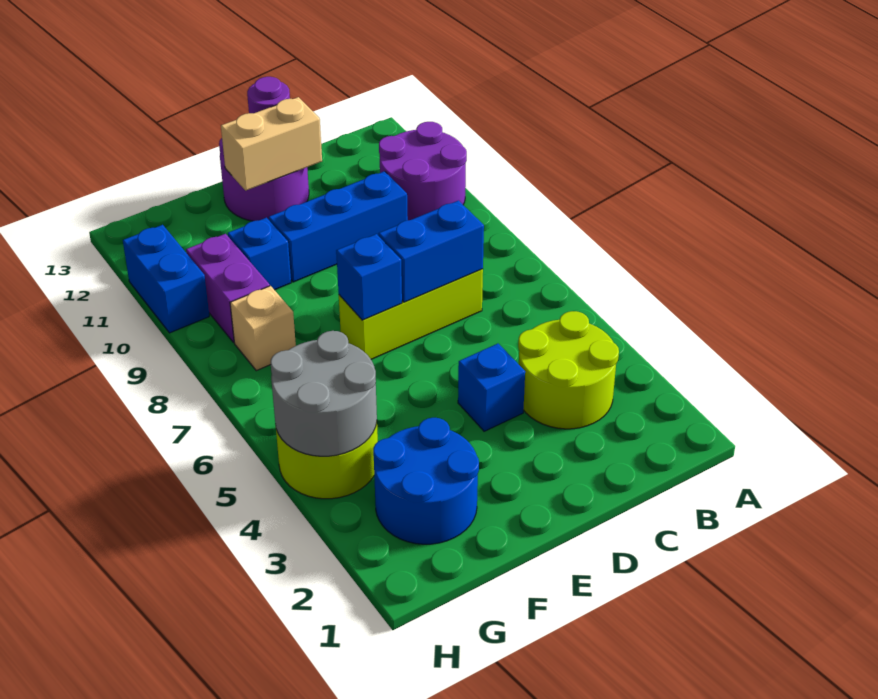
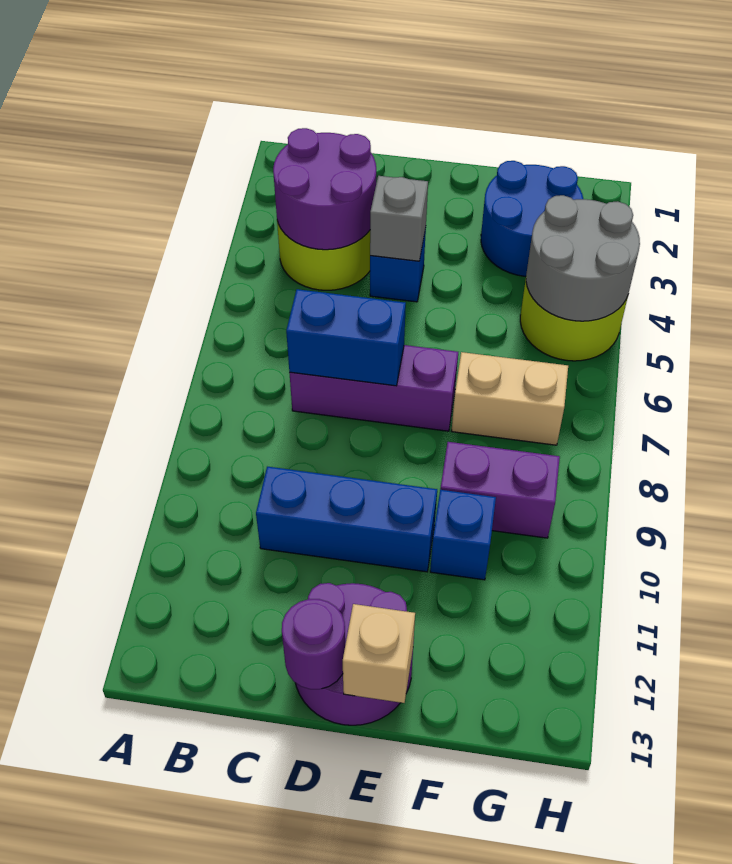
purple 2x2 round brick [379,122,467,220] -> purple 2x2 round brick moved to [273,128,376,250]
lime 1x3 brick [339,269,483,359] -> purple 1x3 brick [289,345,458,431]
none -> grey 1x1 brick [370,176,428,261]
tan 1x2 brick [221,97,322,191] -> tan 1x2 brick moved to [452,352,568,445]
blue 1x1 brick [336,234,402,320] -> none
tan 1x1 brick [230,286,296,371] -> tan 1x1 brick moved to [343,604,415,703]
purple 1x2 brick [186,234,270,342] -> purple 1x2 brick turned to [440,442,560,538]
blue 1x2 brick [123,225,209,333] -> none

